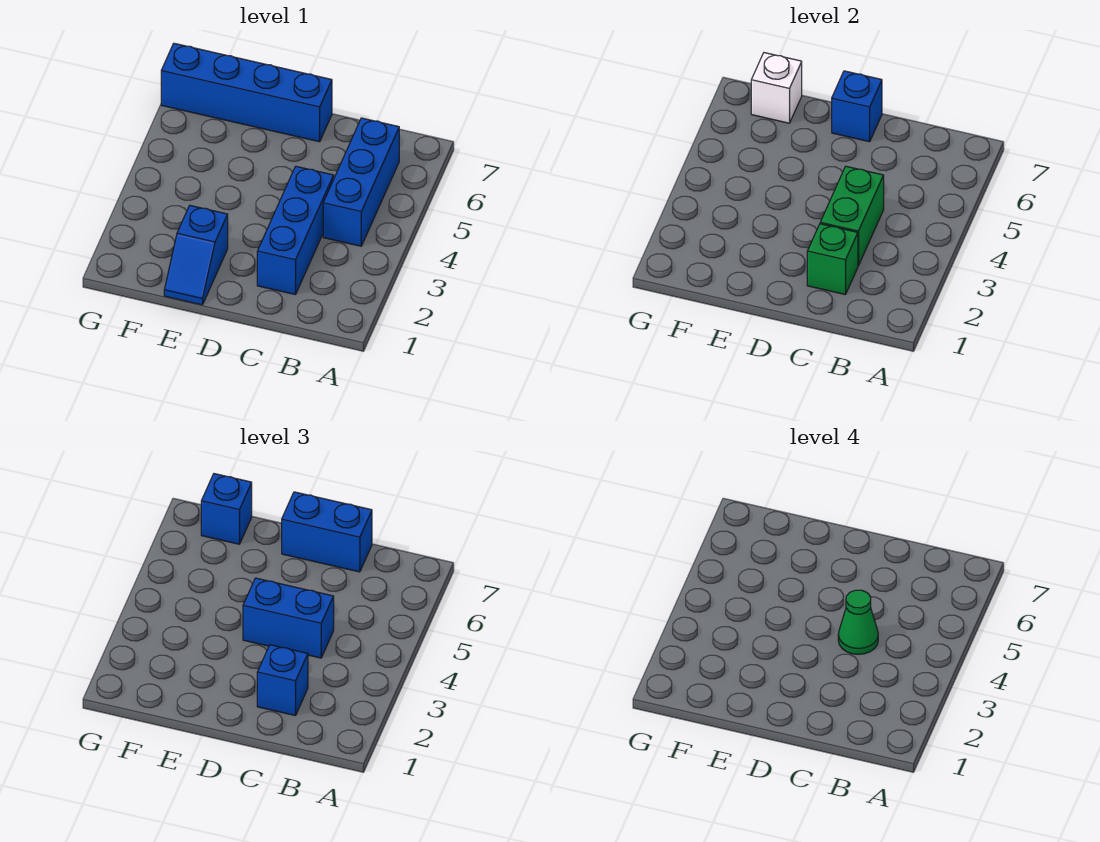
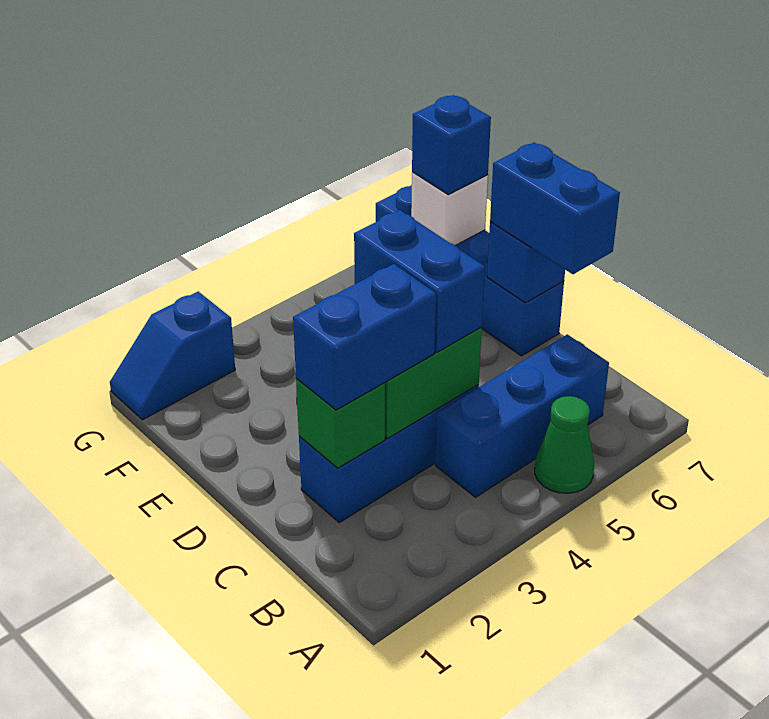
blue 1x1 brick [257,645,308,716] -> blue 1x2 brick [293,264,436,410]
green 1x1 cone [838,590,878,654] -> green 1x1 cone moved to [535,396,594,493]
blue 1x2 slope [164,205,228,305] -> blue 1x2 slope moved to [110,291,235,420]

